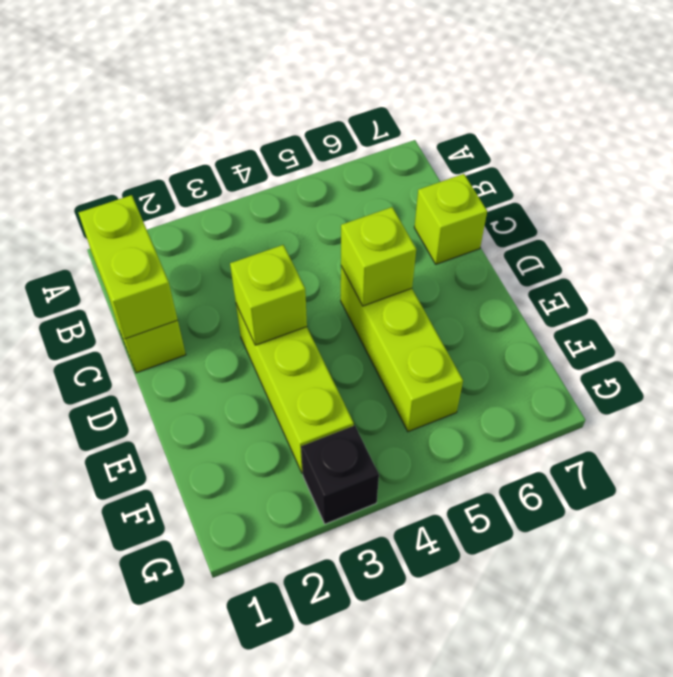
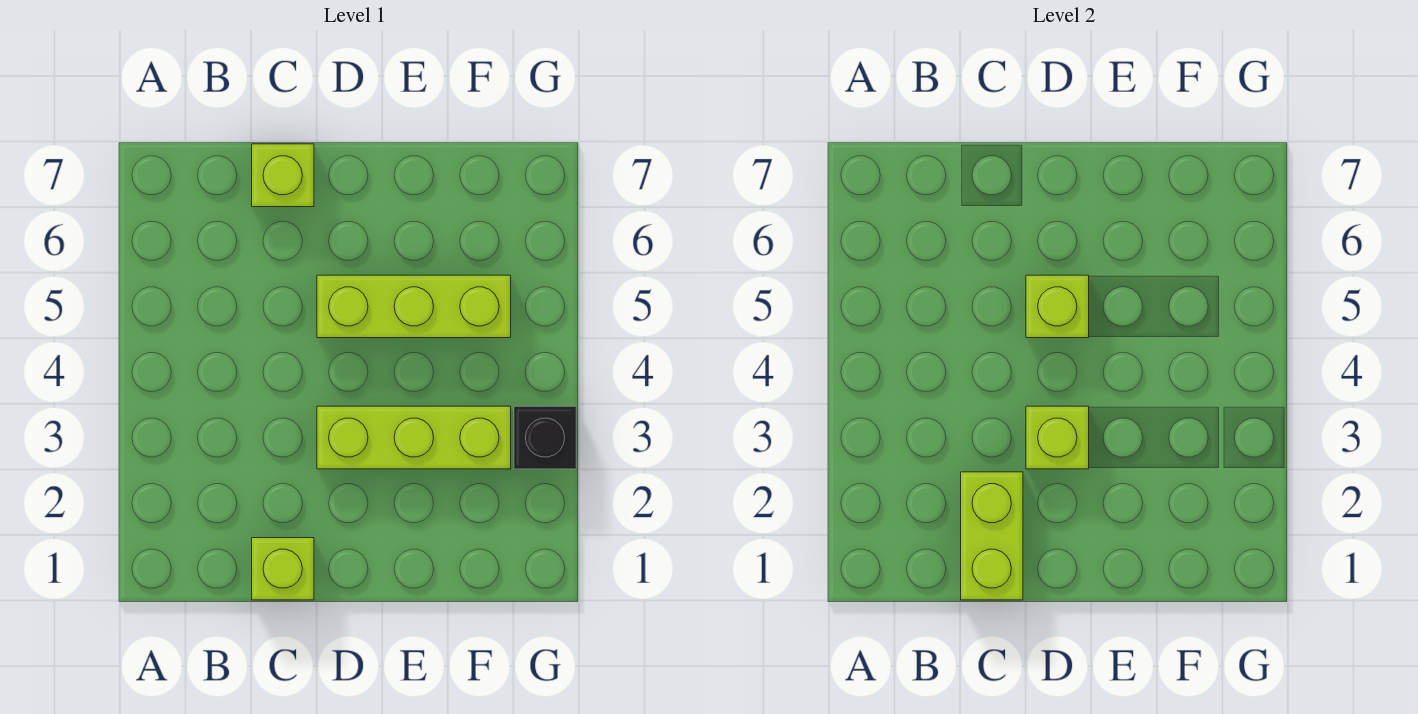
lime 1x2 brick [79,195,178,339] -> lime 1x2 brick turned to [961,472,1023,600]

